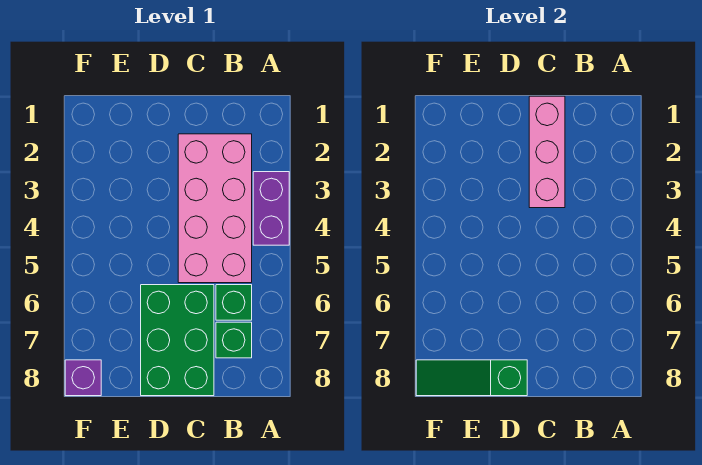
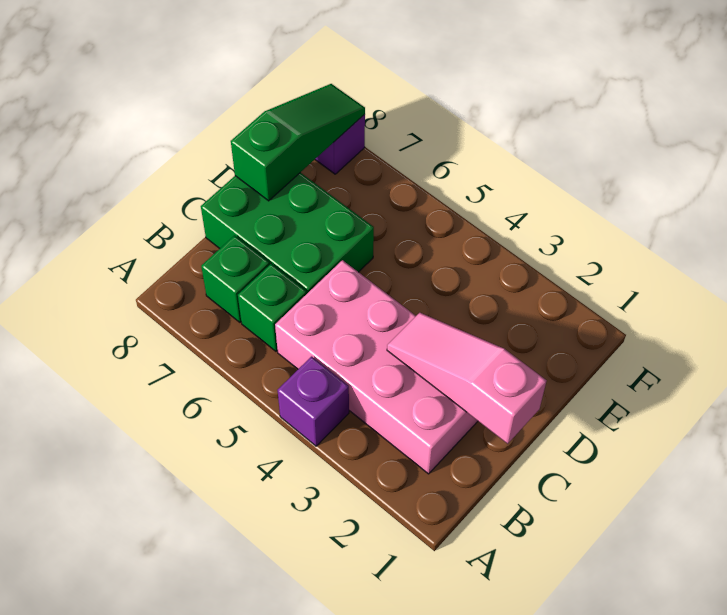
purple 1x2 brick [253,172,289,245] -> purple 1x1 brick [278,357,349,446]
pink 1x3 brick [529,96,565,208] -> pink 1x3 slope [387,313,547,444]

